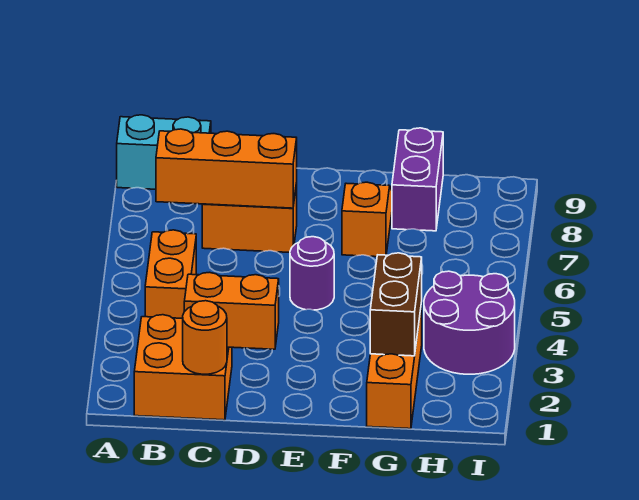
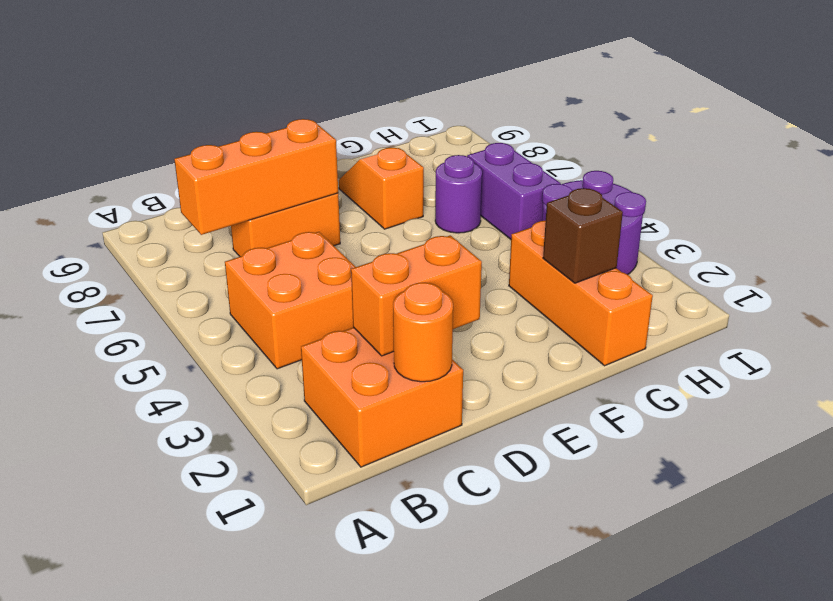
cyan 1x2 brick [117,115,211,189] -> none
orange 1x2 brick [145,230,196,318] -> orange 2x2 brick [225,232,355,369]
purple 1x1 round brick [290,237,334,310] -> purple 1x1 round brick moved to [435,155,482,233]
brown 1x2 brick [370,253,422,356] -> brown 1x1 brick [543,188,623,283]
purple 1x2 brick [392,128,443,231] -> purple 1x2 brick moved to [467,143,561,239]

